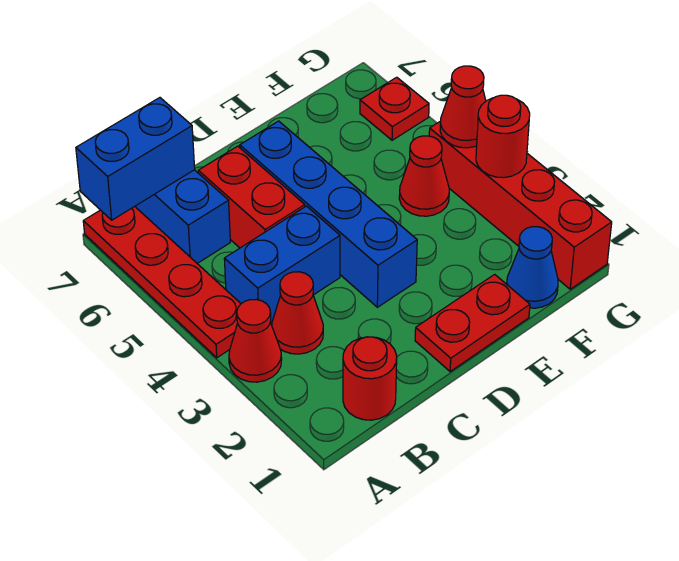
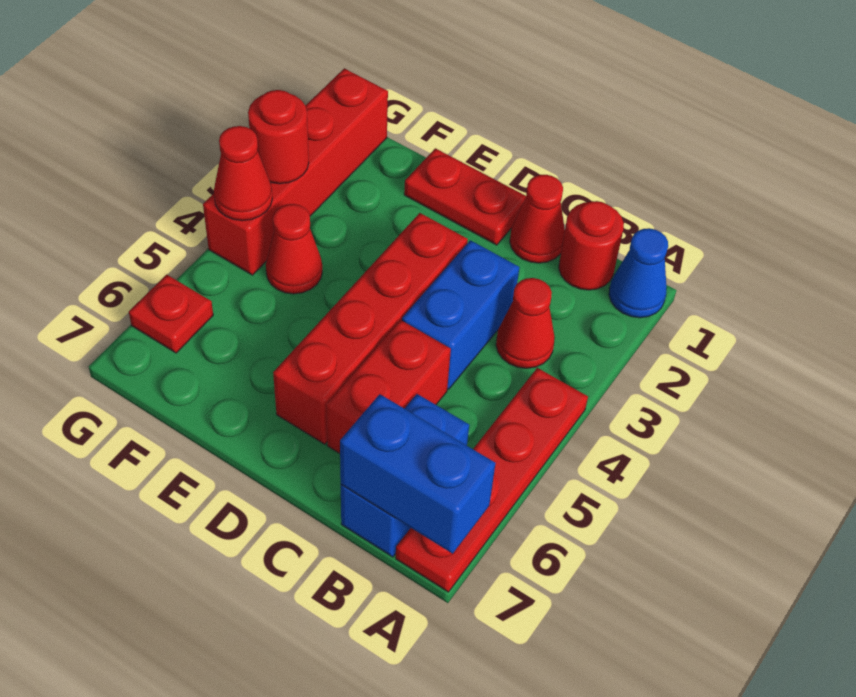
red 1x1 cone [229,299,282,382] -> red 1x1 cone moved to [510,175,565,263]
blue 1x2 brick [224,206,340,322] -> blue 1x2 brick turned to [402,240,519,389]
blue 1x4 brick [240,121,417,307] -> red 1x4 brick [273,213,468,444]
blue 1x1 cone [507,227,558,308] -> blue 1x1 cone moved to [609,228,668,318]

